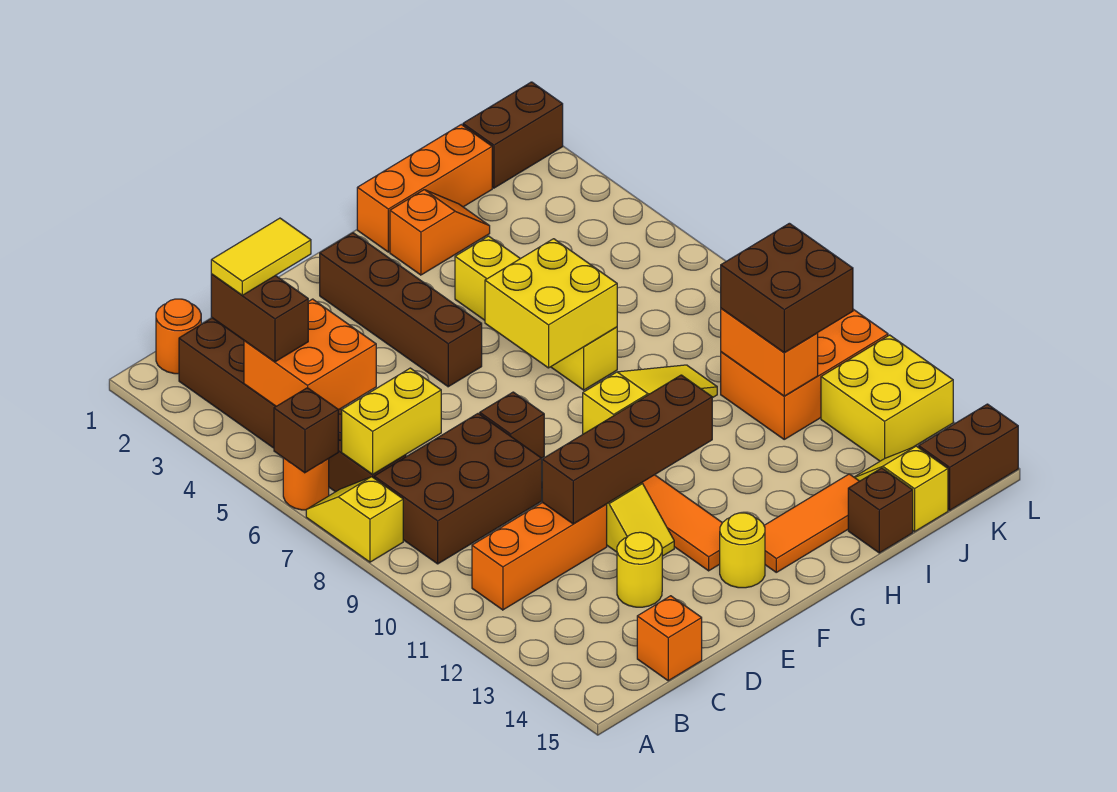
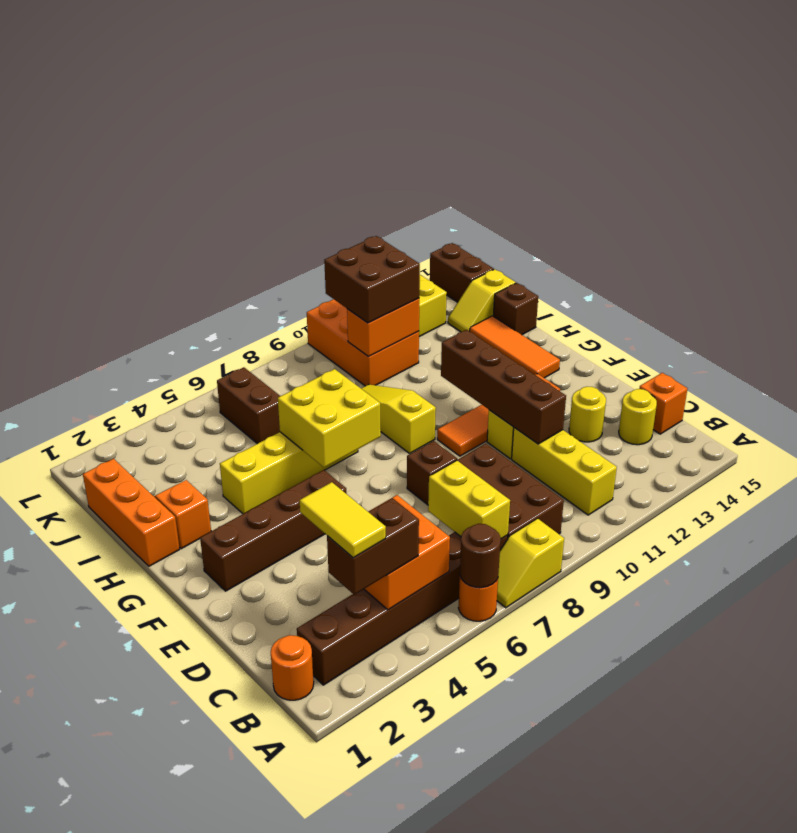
brown 1x1 brick [274,388,338,473] -> brown 1x1 round brick [460,524,501,588]
orange 1x3 brick [472,502,607,610] -> yellow 1x3 brick [512,428,617,515]
yellow 1x1 round brick [720,513,765,588] -> yellow 1x1 round brick moved to [619,389,657,445]
brown 1x2 brick [463,82,563,188] -> brown 1x2 brick moved to [217,367,280,444]

